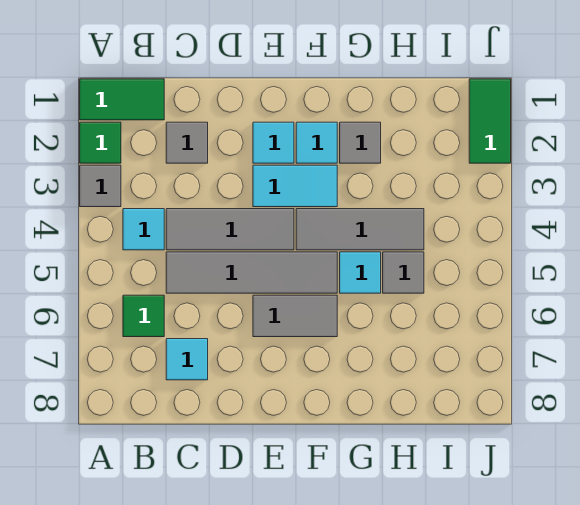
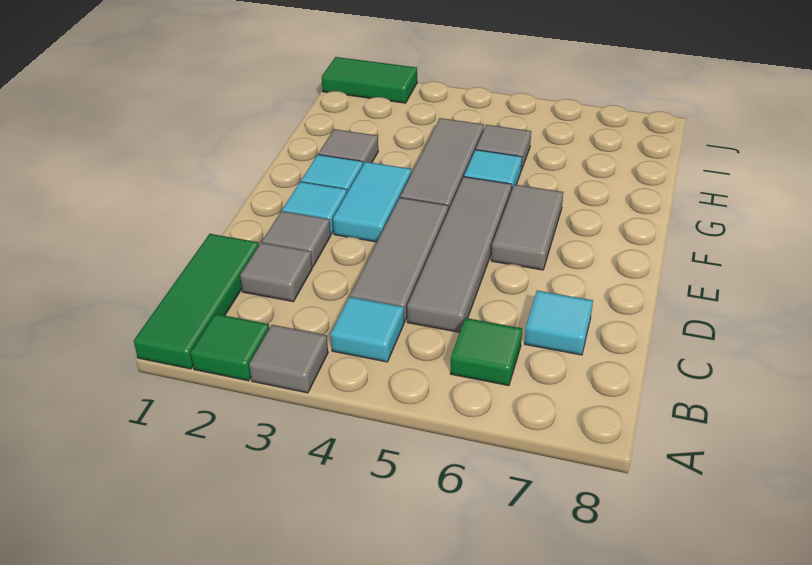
green 1x2 tile [80,79,164,120] -> green 1x3 tile [134,234,259,369]
none -> grey 1x1 tile [262,211,331,267]

